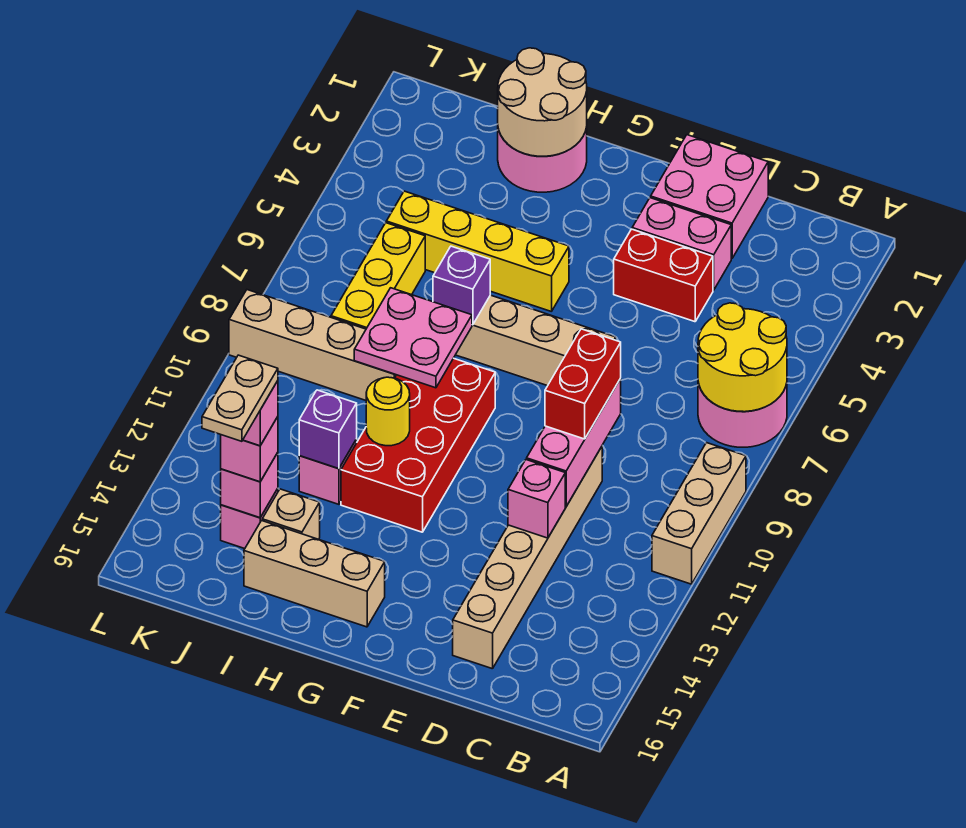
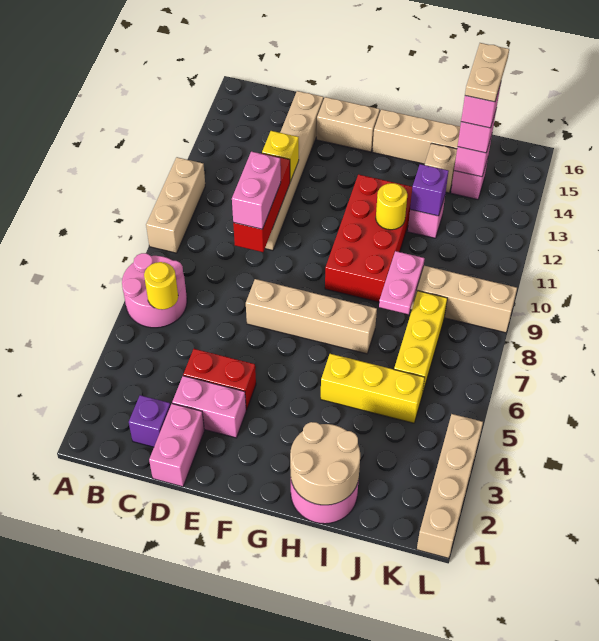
yellow 2x2 round brick [698,303,787,412] -> yellow 1x1 round brick [144,262,178,310]
pink 2x2 brick [651,135,768,259] -> pink 1x2 brick [149,404,204,487]
pink 1x3 brick [527,379,621,506] -> red 1x3 brick [233,153,290,252]
red 1x2 brick [545,329,621,439] -> pink 1x2 brick [232,151,281,229]
pink 1x1 brick [508,460,565,538] -> yellow 1x1 brick [262,131,299,182]
none -> tan 1x2 brick [317,97,380,152]
yellow 1x4 brick [386,191,569,312] -> yellow 1x3 brick [321,354,425,423]
purple 1x1 brick [433,246,490,325] -> purple 1x1 brick moved to [129,395,171,447]
pink 2x2 plate [354,288,472,388] -> pink 1x2 plate [379,251,425,314]
none -> tan 1x4 brick [417,414,483,558]

